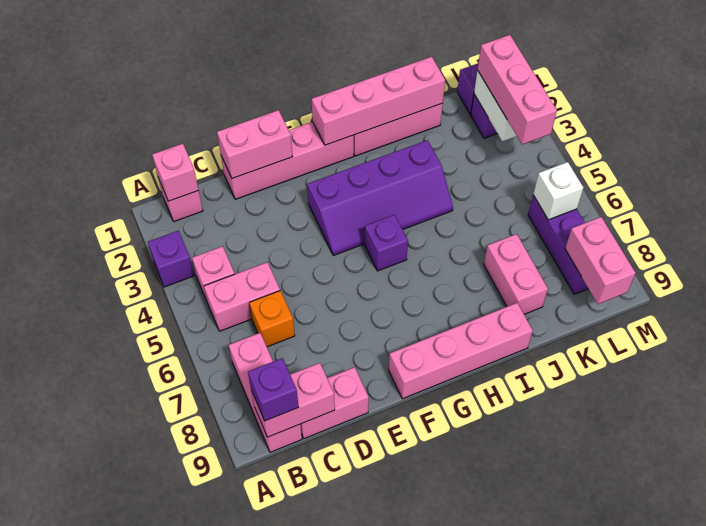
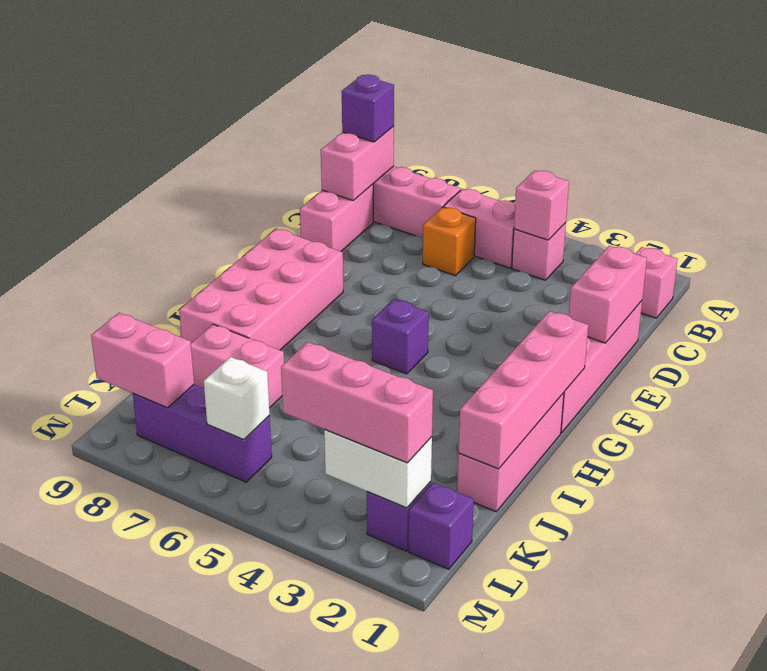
purple 1x1 brick [148,231,194,287] -> none
pink 1x1 brick [152,144,199,201] -> pink 1x1 brick moved to [514,170,569,240]
pink 1x2 brick [204,262,280,331] -> pink 1x2 brick turned to [444,189,515,268]
purple 2x4 slope [307,140,453,256] -> none
pink 1x4 brick [389,303,533,399] -> pink 2x4 brick [179,229,343,350]

